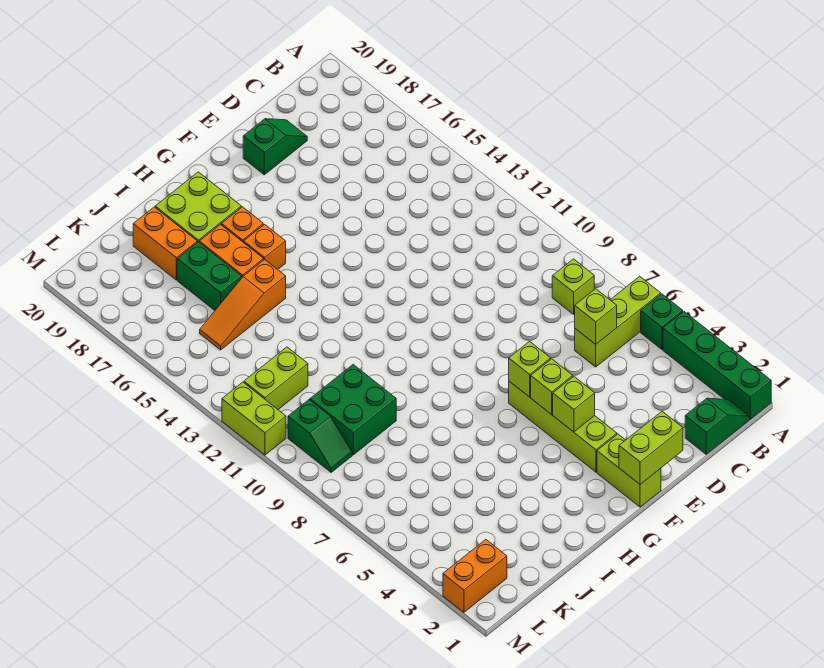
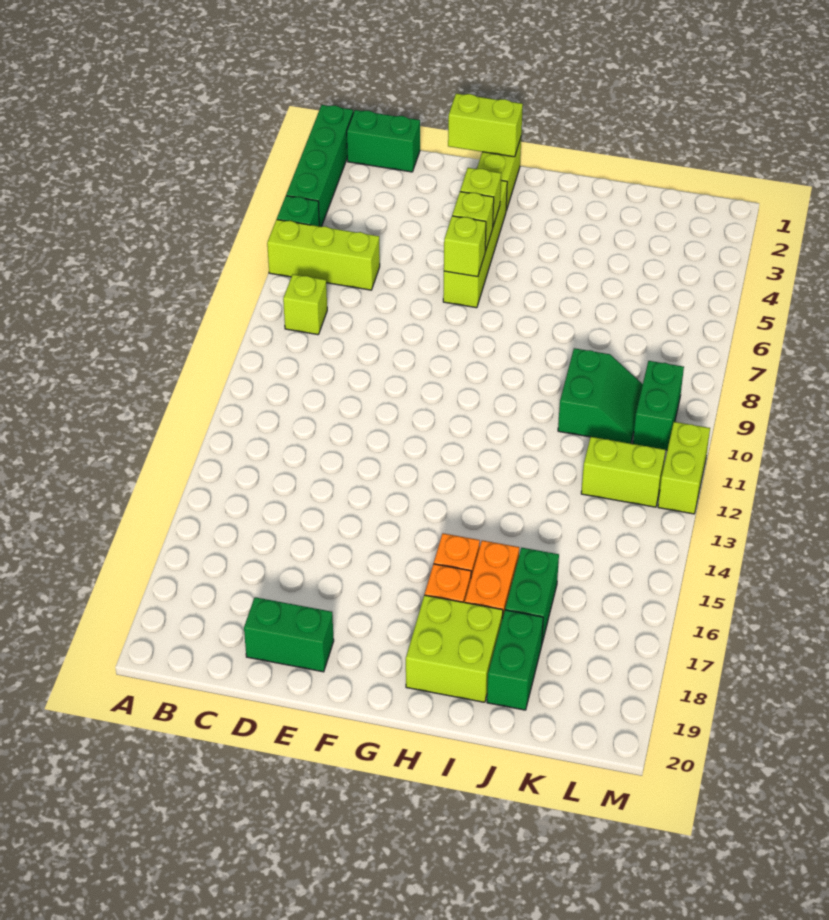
green 1x2 slope [685,398,749,454] -> green 1x2 brick [347,110,420,172]
lime 1x1 brick [575,289,617,344] -> none
green 1x2 slope [243,119,307,175] -> green 1x2 brick [244,597,334,672]
orange 1x3 slope [200,259,286,350] -> none
green 2x2 brick [310,365,396,455] -> green 2x2 slope [558,348,643,444]
orange 1x2 brick [133,207,197,280] -> green 1x2 brick [487,610,543,710]
orange 1x2 brick [443,540,507,612] -> none
green 1x2 slope [288,400,352,472] -> green 1x2 brick [633,361,684,450]

